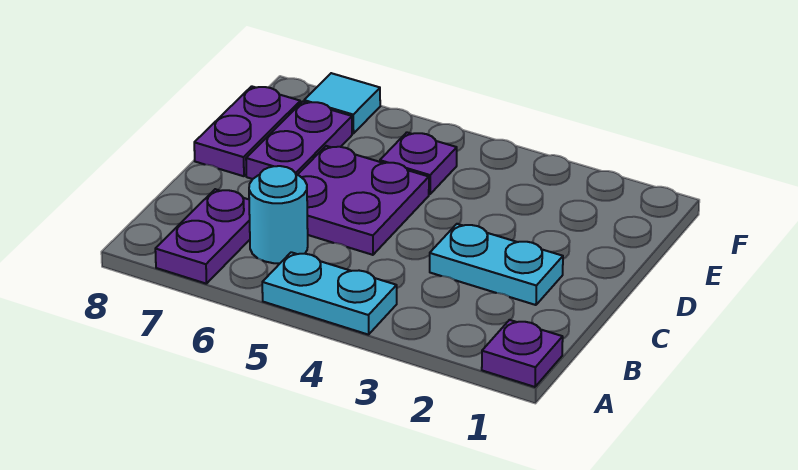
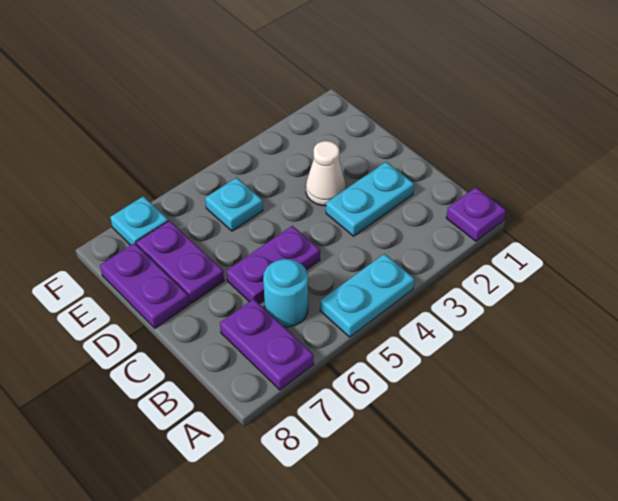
purple 2x2 plate [298,146,429,255] -> purple 1x2 plate [226,226,320,303]
none -> white 1x1 cone [306,141,346,206]
purple 1x1 plate [380,132,457,194] -> cyan 1x1 plate [205,178,263,231]
cyan 1x1 tile [304,73,380,134] -> cyan 1x1 plate [110,196,168,245]

